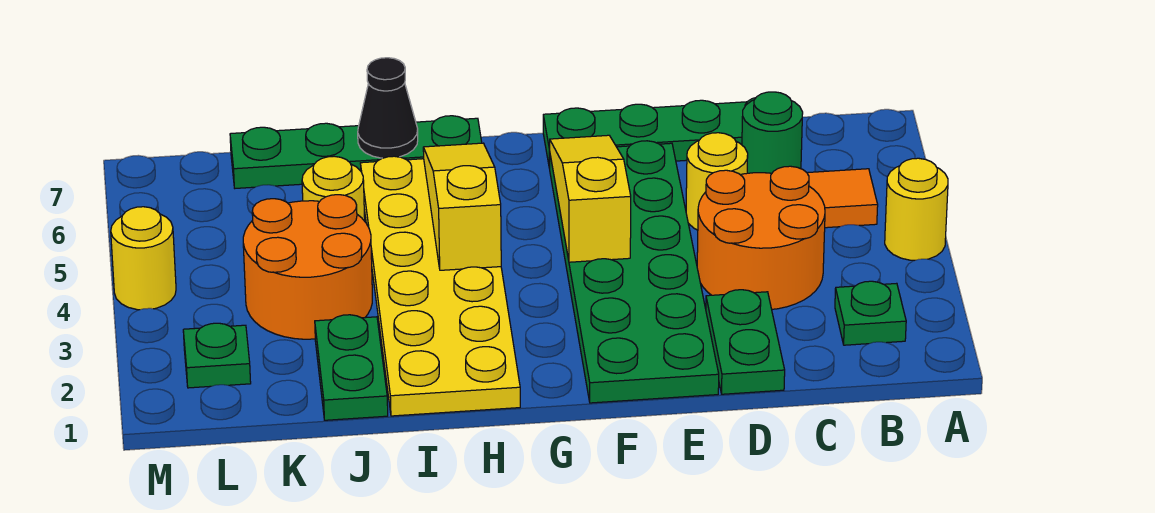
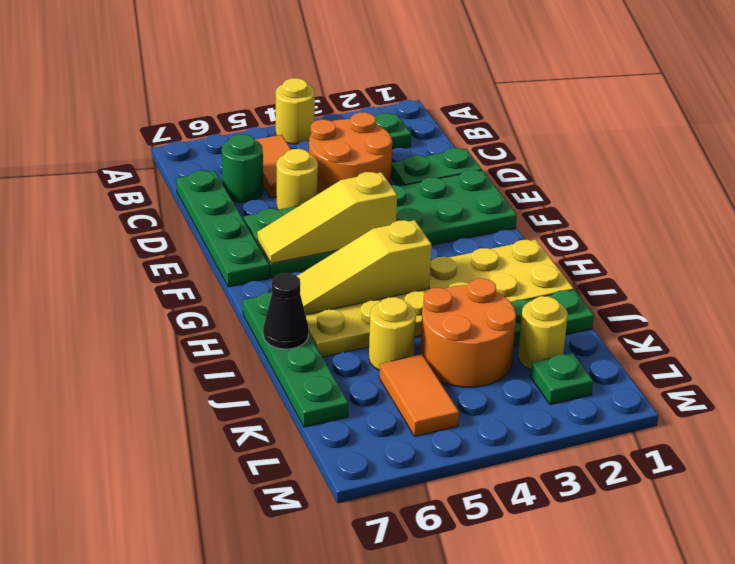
none -> orange 1x2 tile [379,354,459,436]
yellow 1x1 round brick [111,207,176,310] -> yellow 1x1 round brick moved to [518,296,568,369]

